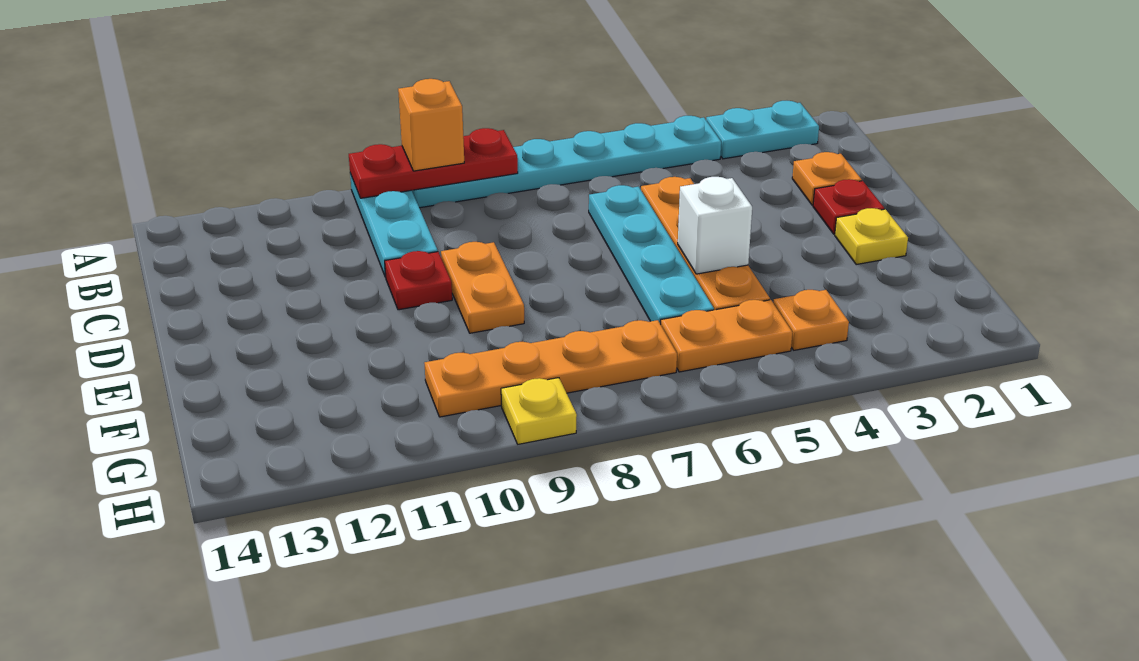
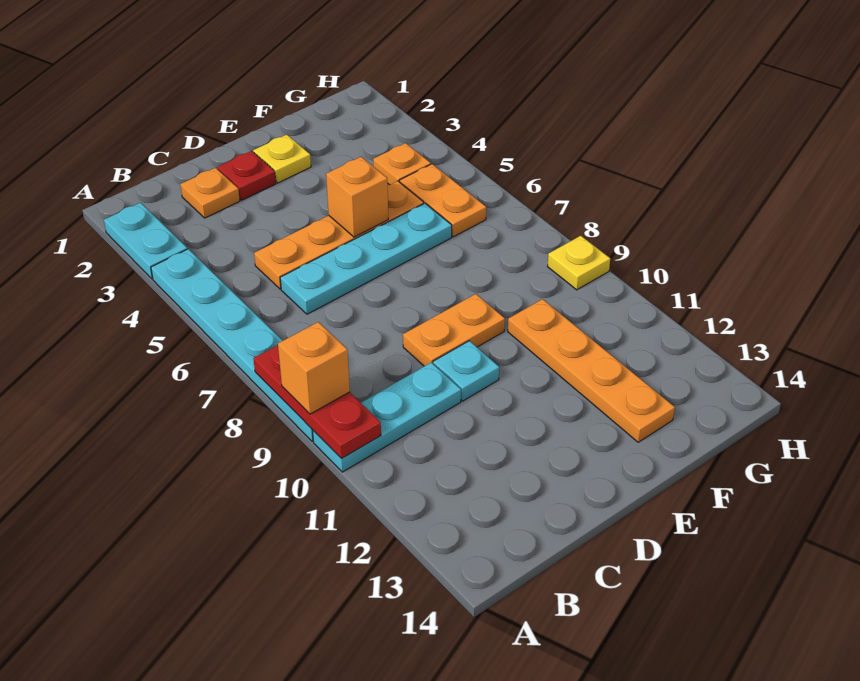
red 1x1 plate [385,251,452,310] -> cyan 1x1 plate [433,341,499,401]
white 1x1 brick [678,177,752,274] -> orange 1x1 brick [326,157,388,237]
orange 1x4 plate [424,320,677,417] -> orange 1x4 plate moved to [508,299,675,442]

